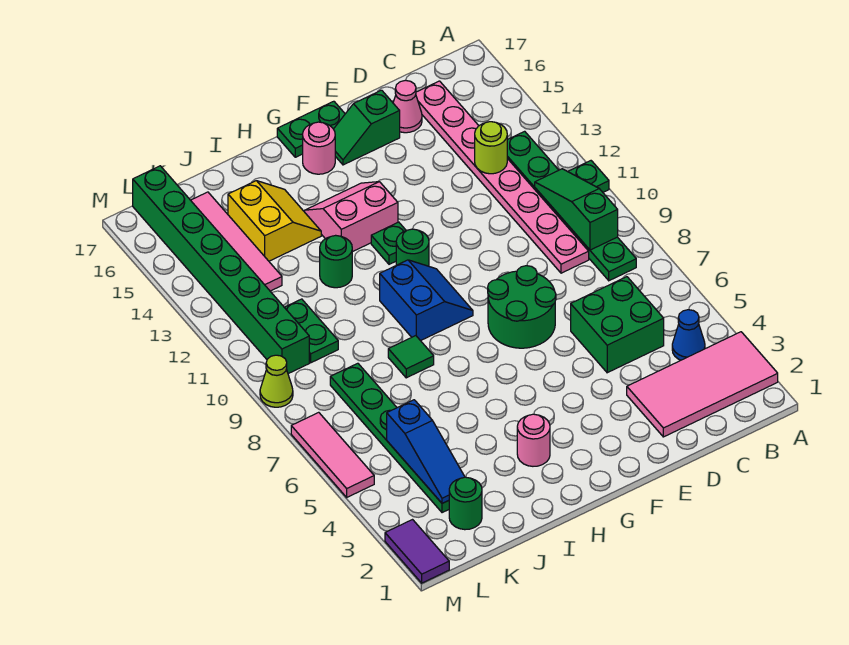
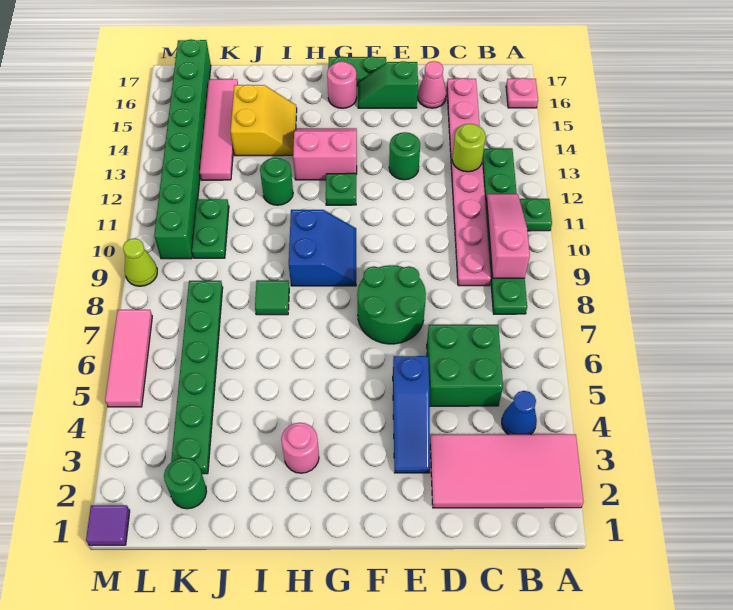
none -> pink 1x1 plate [506,78,538,108]
green 1x3 slope [535,169,618,250] -> pink 1x3 slope [487,194,530,278]
green 1x1 round brick [396,229,429,266] -> green 1x1 round brick moved to [389,132,420,180]
blue 1x3 slope [387,400,465,503] -> blue 1x3 slope moved to [393,356,430,473]
purple 1x2 tile [385,520,449,583] -> purple 1x1 tile [86,505,130,546]

